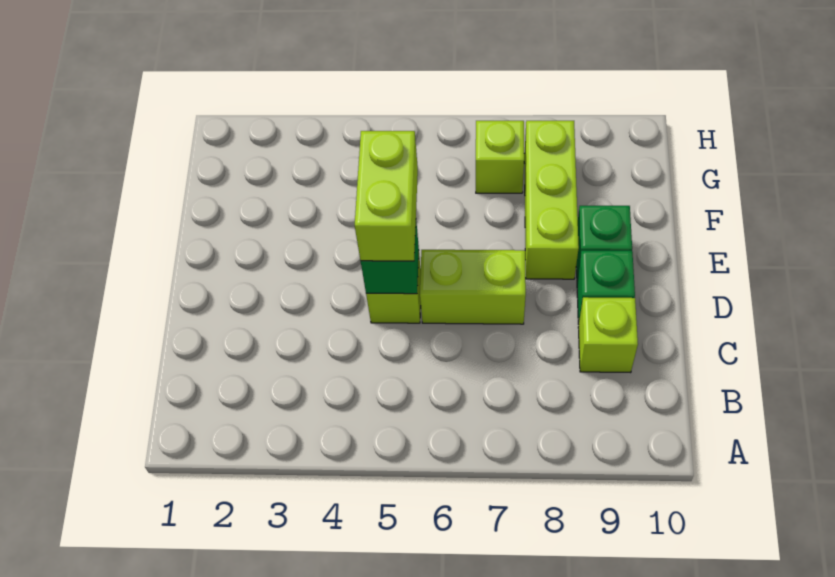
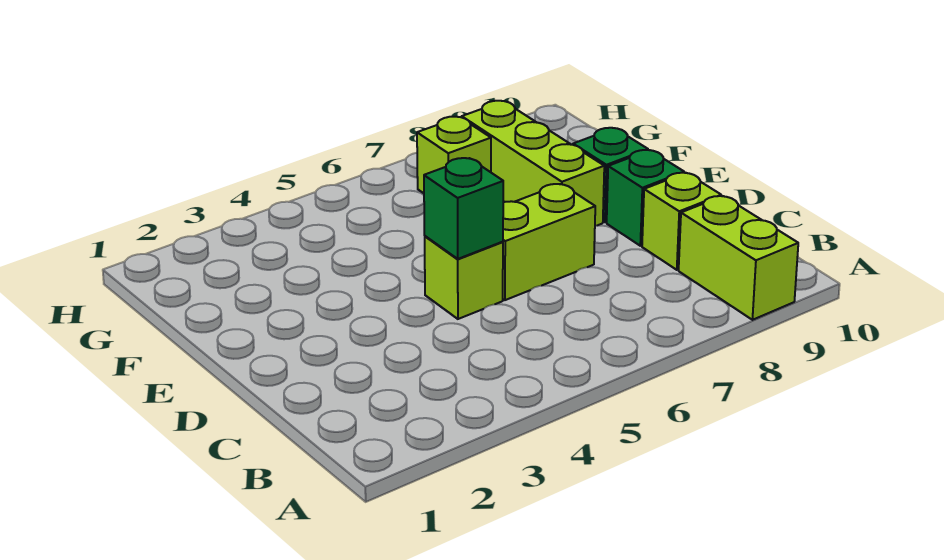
lime 1x2 brick [355,131,418,261] -> lime 1x2 brick moved to [679,196,798,320]

